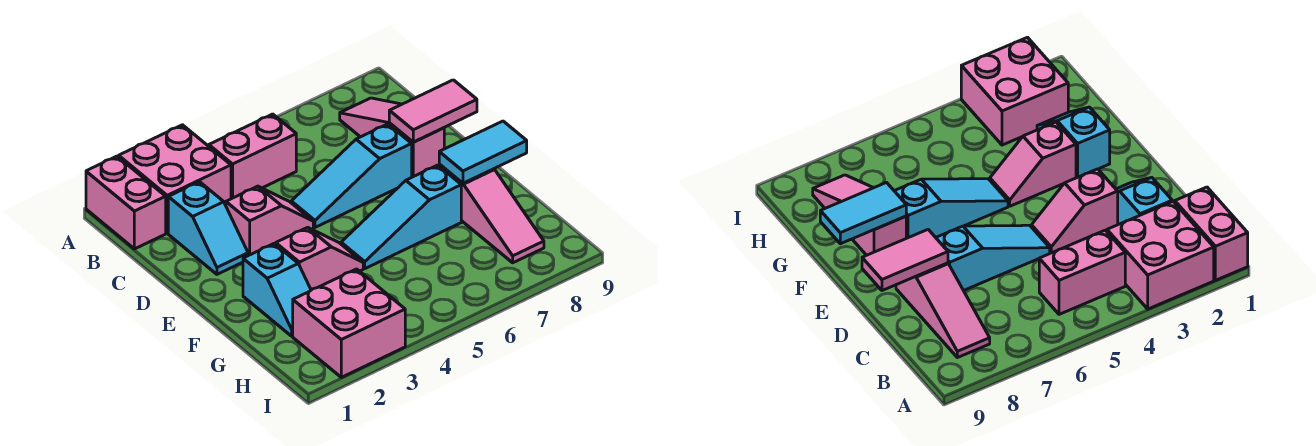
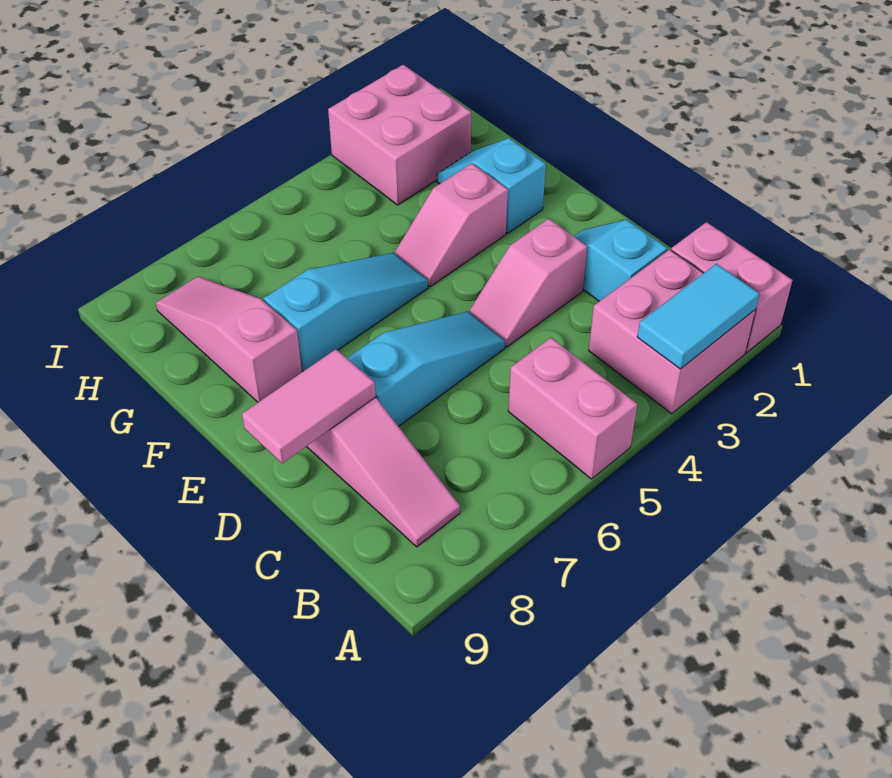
pink 1x2 brick [209,114,296,199] -> pink 1x2 brick turned to [508,338,637,479]
cyan 1x2 tile [439,121,527,183] -> cyan 1x2 tile moved to [637,264,759,369]

